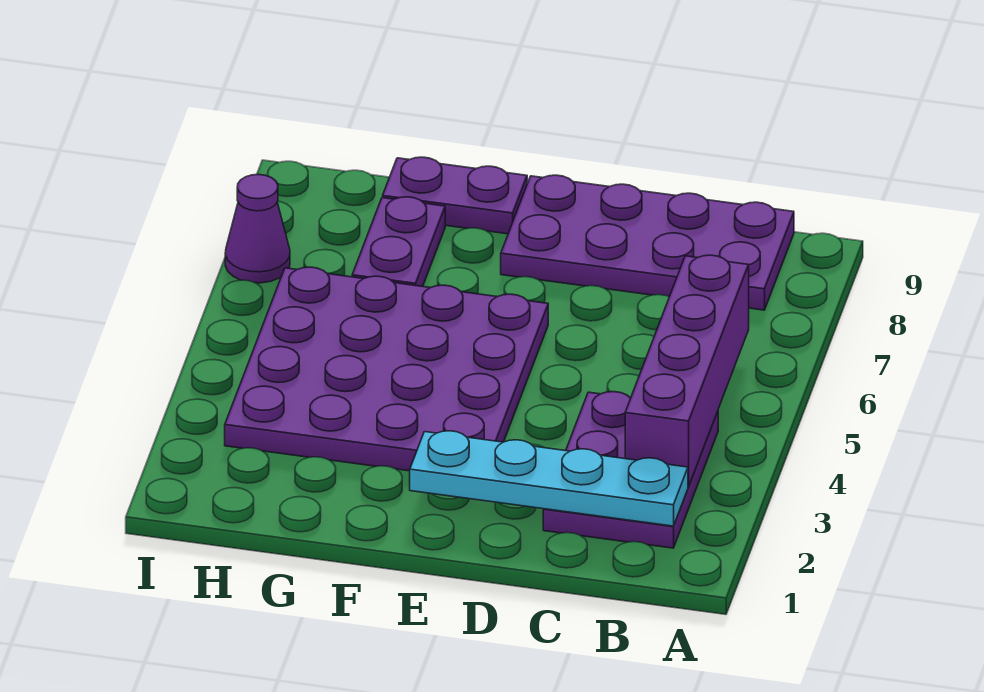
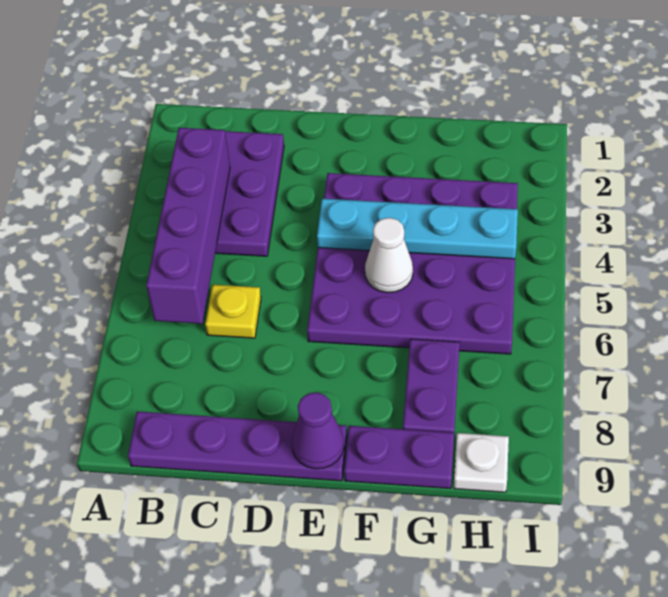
cyan 1x4 plate [410,431,688,526] -> cyan 1x4 plate moved to [317,199,518,259]
purple 2x4 plate [501,175,794,310] -> purple 1x4 plate [128,412,347,481]
none -> yellow 1x1 plate [205,285,261,338]
none -> white 1x1 cone [365,218,413,293]
none -> white 1x1 plate [454,433,509,492]
purple 1x1 cone [225,174,290,283] -> purple 1x1 cone moved to [292,392,344,469]

